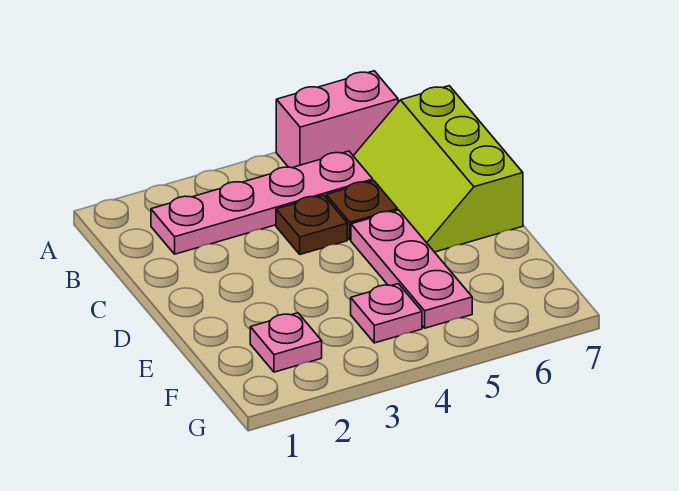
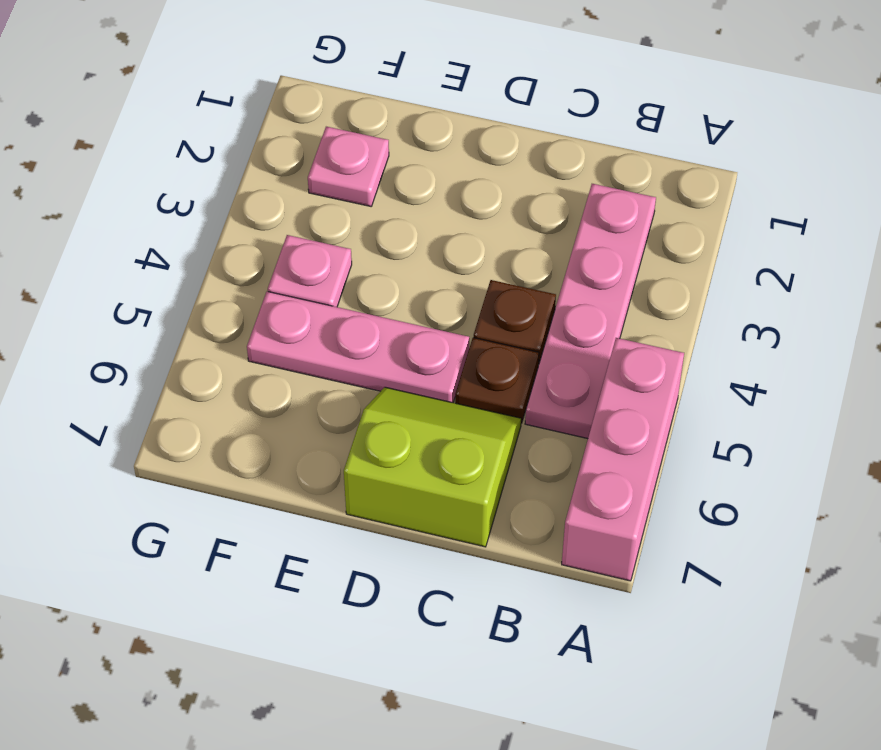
pink 1x2 brick [276,71,398,168] -> pink 1x3 brick [562,338,684,581]
lime 2x3 slope [354,86,523,252] -> lime 2x2 slope [344,387,521,547]

